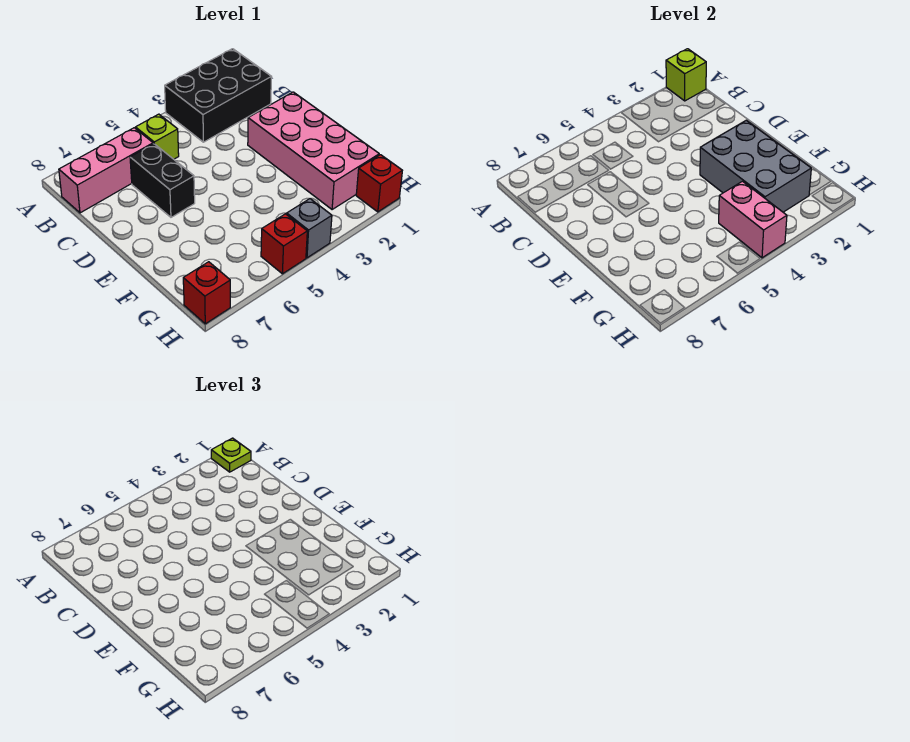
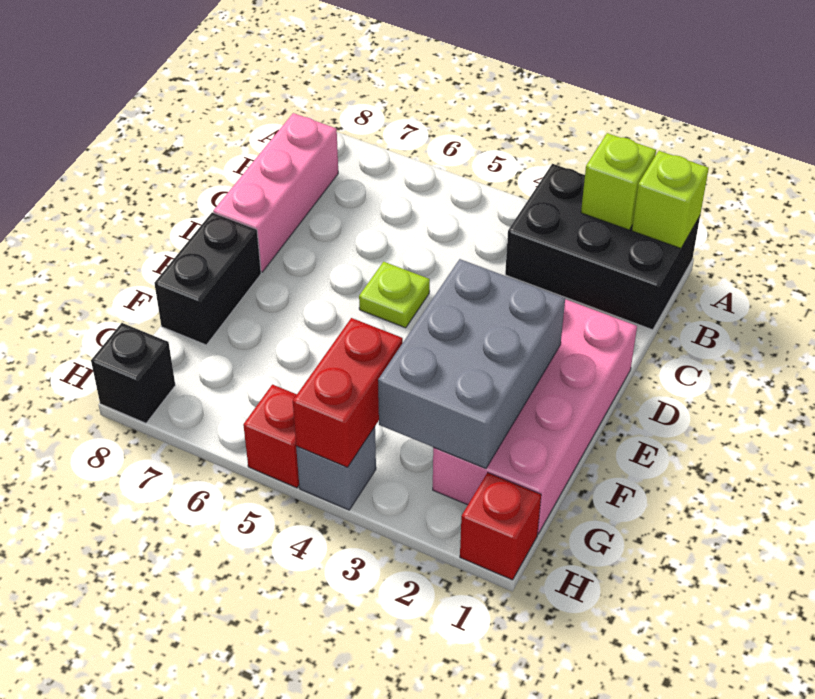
lime 1x1 plate [211,438,251,472] -> lime 1x1 plate moved to [359,262,430,328]
lime 1x1 brick [135,114,179,159] -> lime 1x1 brick moved to [581,133,656,230]
pink 1x3 brick [59,128,153,213] -> pink 1x3 brick turned to [213,113,338,272]
black 1x2 brick [130,144,195,217] -> black 1x2 brick moved to [154,212,261,345]
pink 1x2 brick [719,181,787,258] -> red 1x2 brick [293,318,403,467]
red 1x1 brick [183,262,230,324] -> black 1x1 brick [91,323,175,423]

